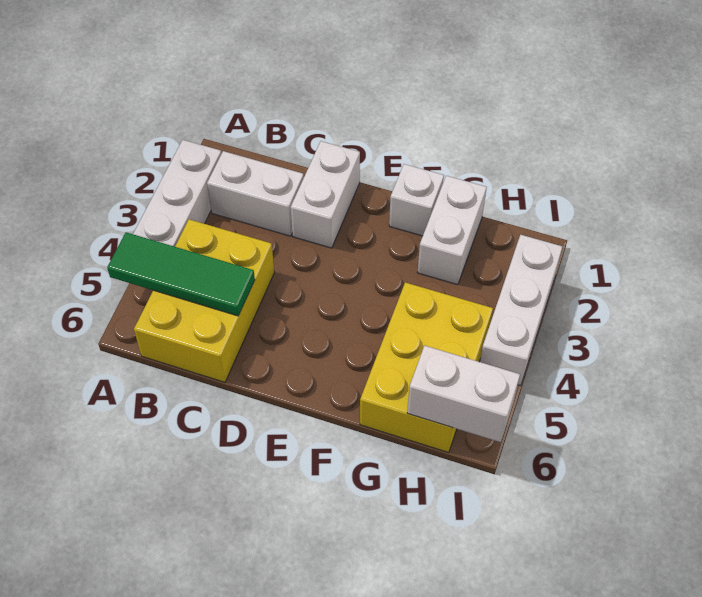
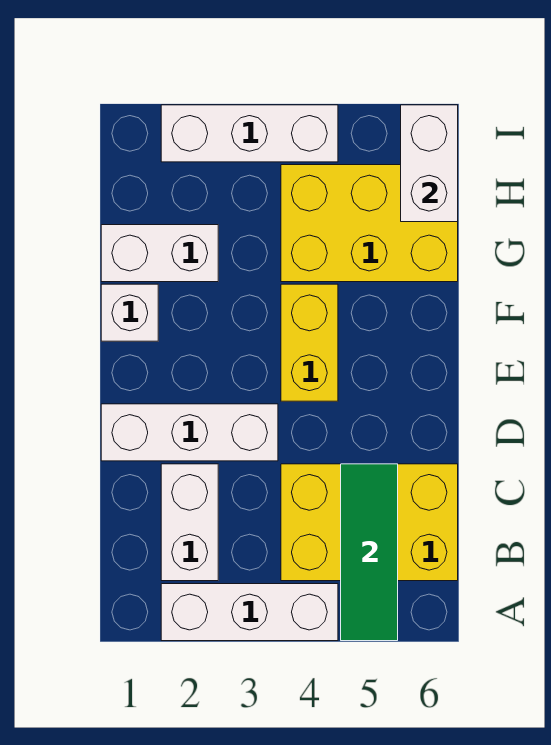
white 1x2 brick [291,141,360,248] -> white 1x3 brick [101,404,278,461]
none -> yellow 1x2 brick [281,284,338,401]

